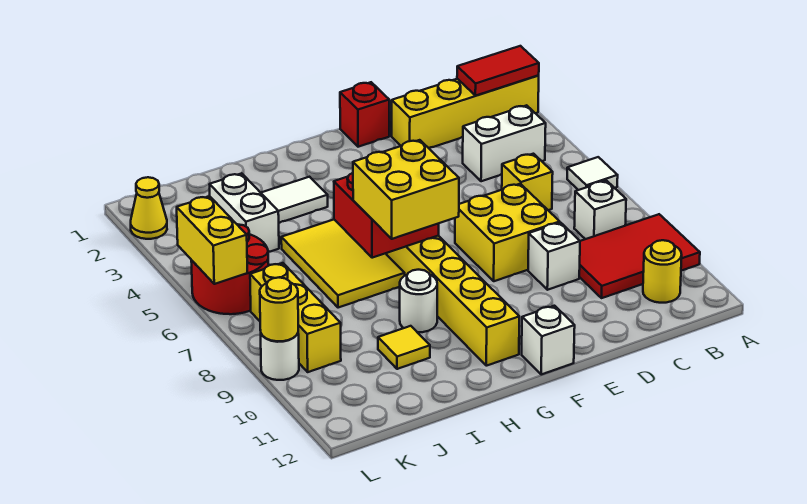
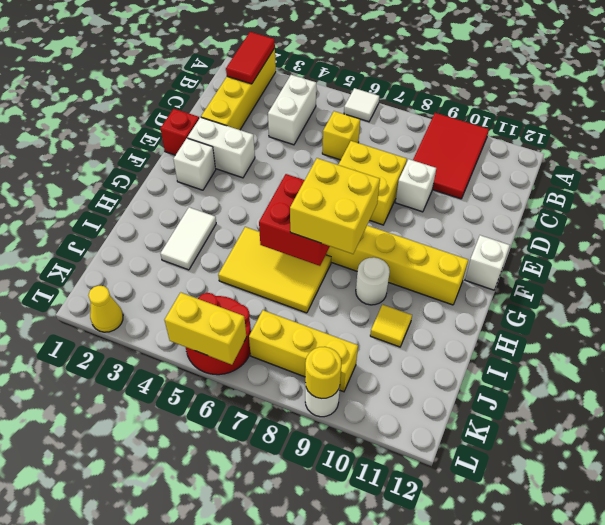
white 1x1 brick [574,181,626,239] -> white 1x1 brick moved to [173,138,216,190]
yellow 1x1 round brick [643,240,682,303] -> none
white 1x2 brick [210,173,279,252] -> white 1x2 brick moved to [187,117,255,178]

